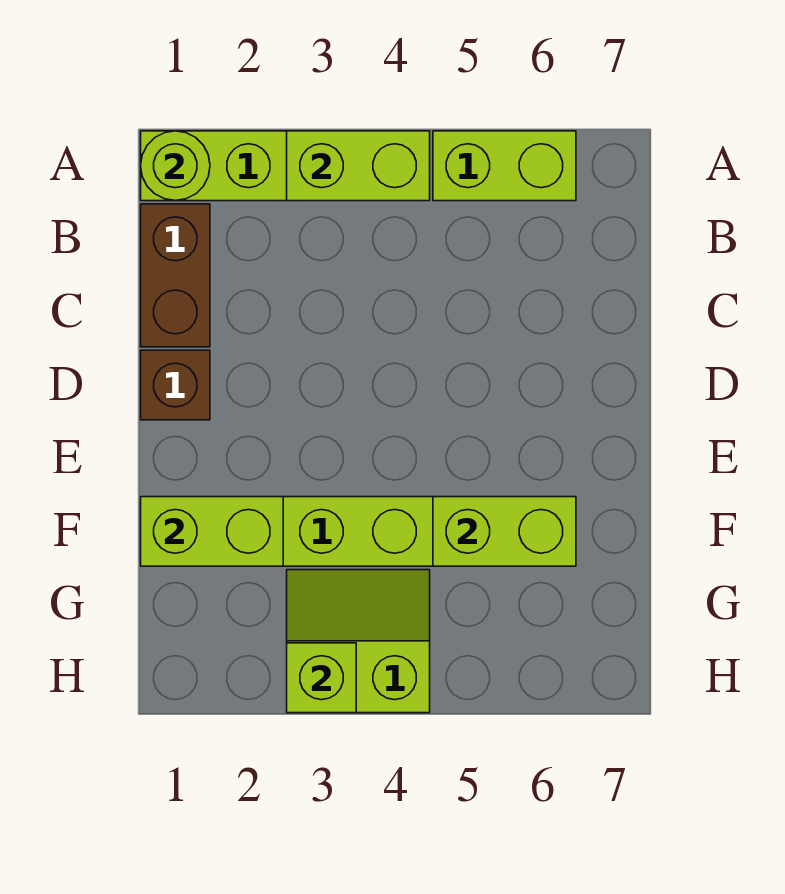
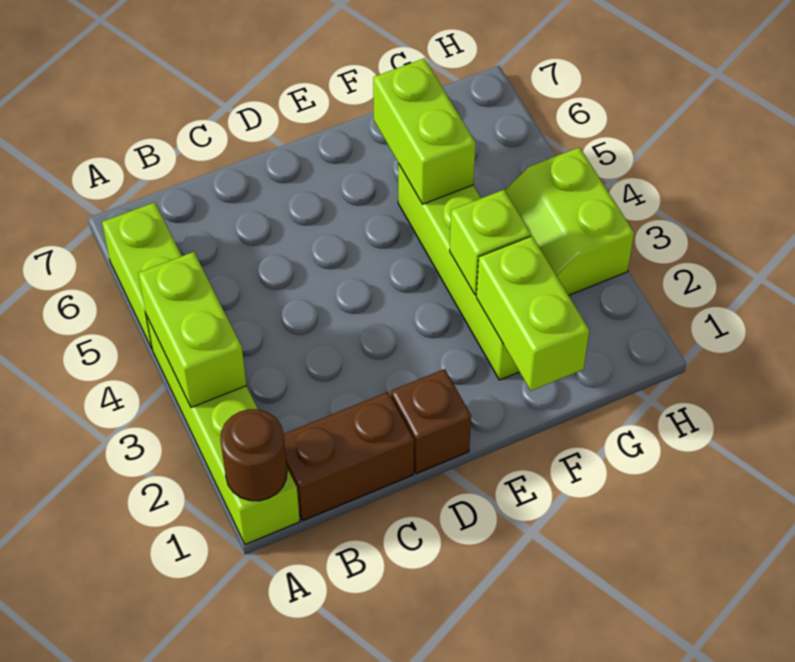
lime 1x1 round brick [141,131,210,201] -> brown 1x1 round brick [220,409,287,501]
lime 1x1 brick [287,643,356,713] -> lime 1x1 brick moved to [450,190,531,295]

